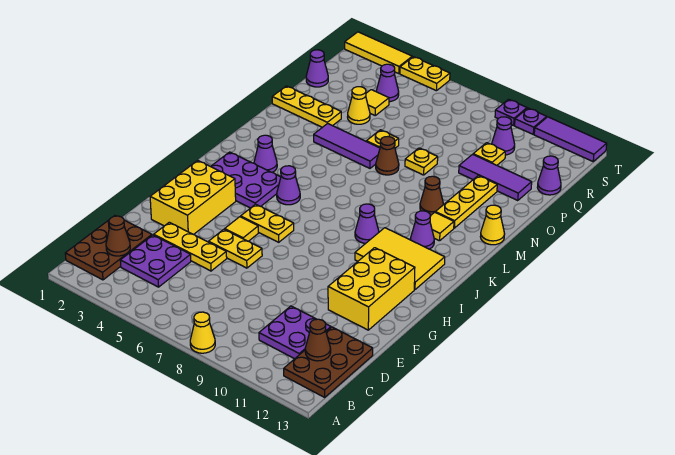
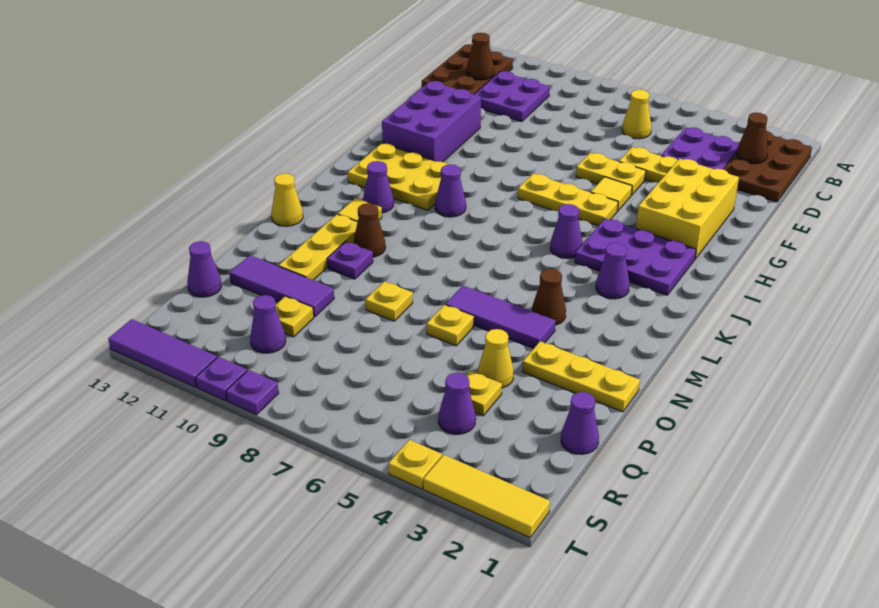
yellow 1x1 cone [190,312,215,353] -> yellow 1x1 cone moved to [622,90,651,139]
yellow 2x3 brick [328,248,415,330] -> purple 2x3 brick [382,81,481,162]
yellow 1x2 plate [241,204,294,242] -> yellow 1x3 plate [518,174,618,226]
yellow 2x3 tile [355,228,445,290] -> yellow 2x3 plate [348,143,448,210]
brown 1x1 cone [376,136,399,175] -> brown 1x1 cone moved to [532,269,566,325]
none -> purple 1x1 plate [327,242,373,279]
yellow 1x1 tile [366,90,389,115] -> yellow 1x1 plate [466,371,502,416]
yellow 1x2 plate [400,57,450,91] -> yellow 1x1 plate [388,440,442,489]

